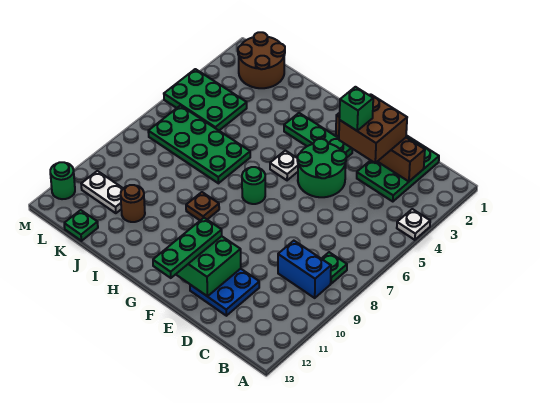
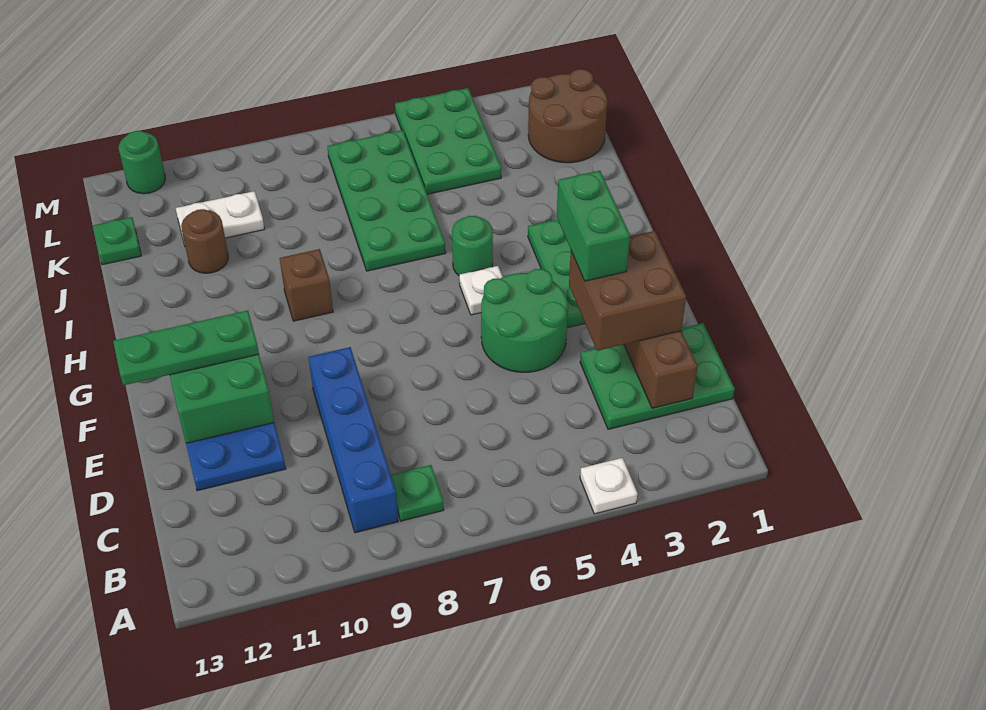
blue 1x2 brick [278,241,331,298] -> blue 1x4 brick [309,347,398,533]
green 1x1 brick [339,87,373,131] -> green 1x2 brick [557,171,630,281]
green 1x1 round brick [242,167,265,204] -> green 1x1 round brick moved to [452,216,493,275]
brown 1x1 plate [186,192,219,220] -> brown 1x1 brick [280,249,333,321]
white 1x2 plate [81,171,123,213] -> white 1x2 plate turned to [176,191,264,245]

